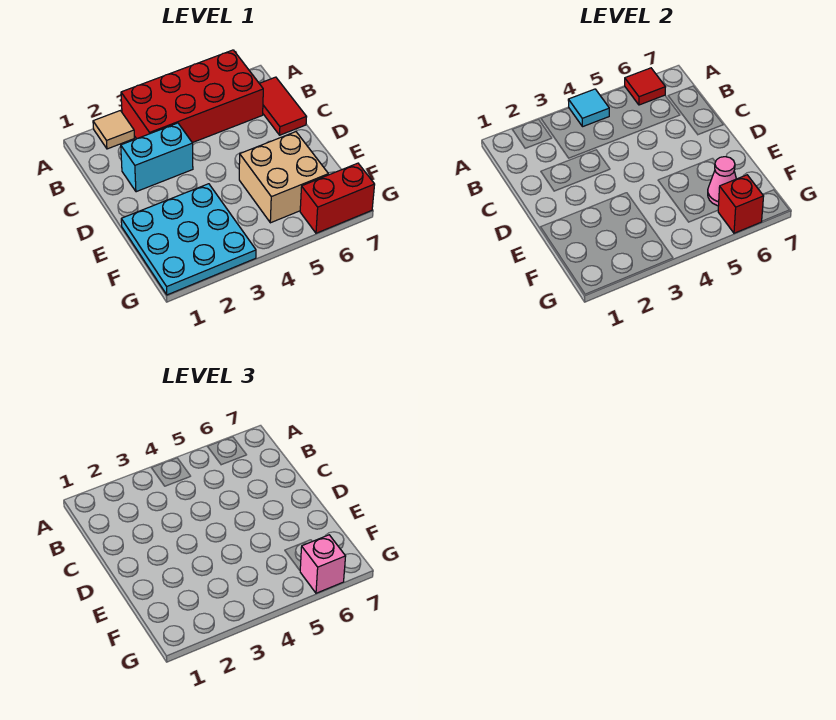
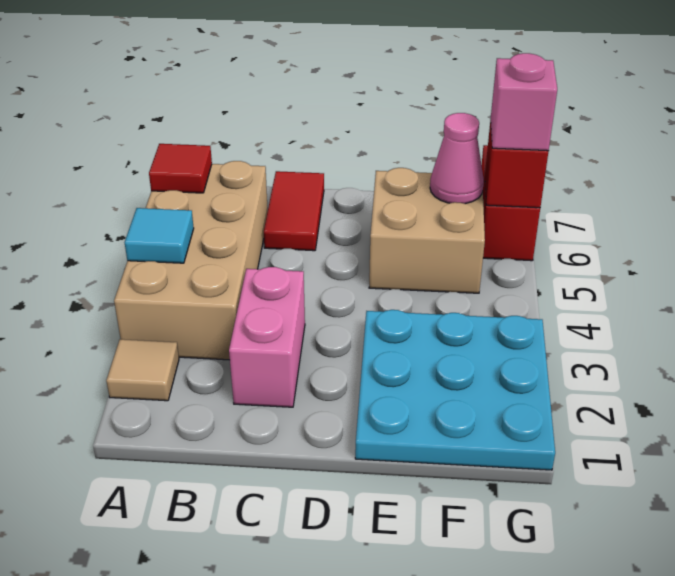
red 2x4 brick [121,50,263,143] -> tan 2x4 brick [114,161,268,360]
red 1x2 tile [259,77,306,135] -> red 1x2 tile turned to [264,171,324,251]
cyan 1x2 brick [121,123,193,192] -> pink 1x2 brick [229,267,305,407]

